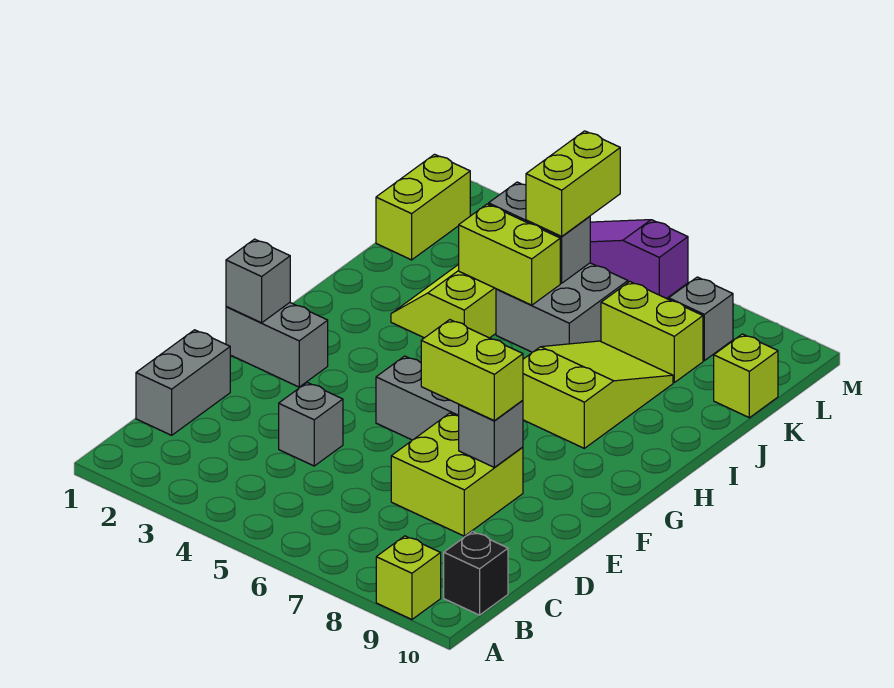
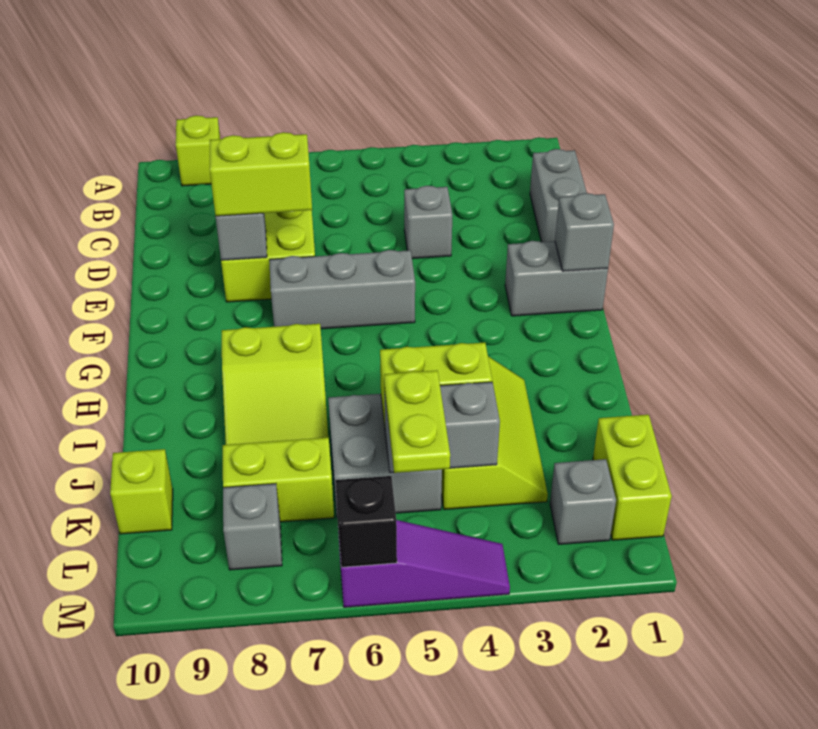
black 1x1 brick [444,532,508,615] -> black 1x1 brick moved to [335,476,397,567]
lime 1x2 brick [526,131,620,236] -> lime 1x2 plate [384,370,450,473]
none -> grey 1x1 brick [550,459,616,544]

